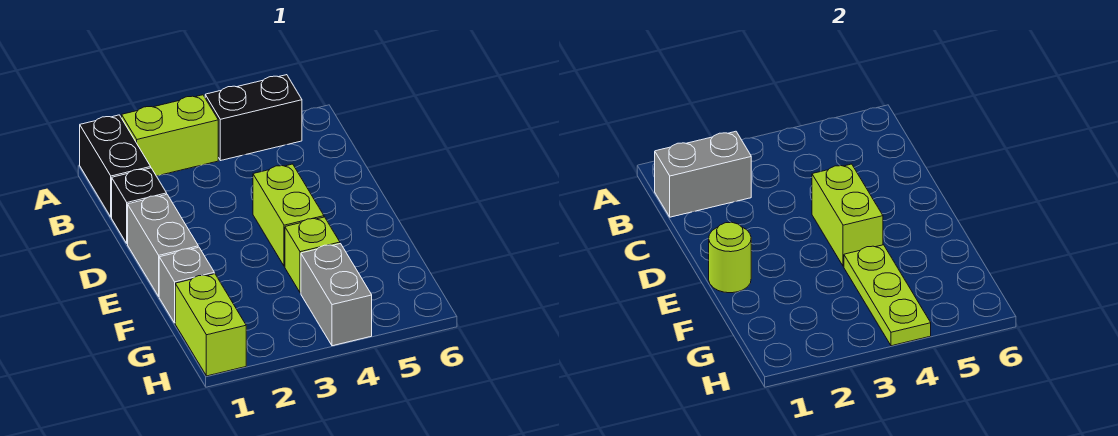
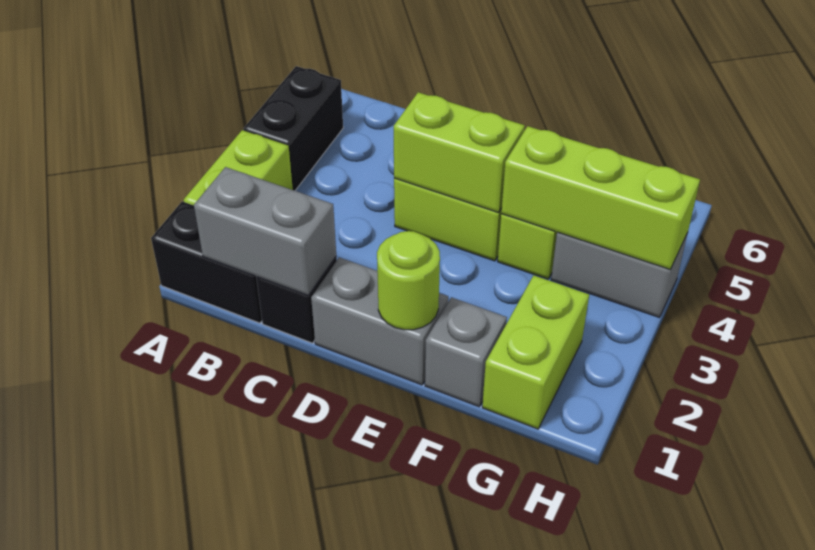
grey 1x2 brick [655,131,751,217] -> grey 1x2 brick turned to [194,167,336,296]
lime 1x3 plate [844,245,931,346] -> lime 1x3 brick [501,126,700,270]
lime 1x2 brick [175,274,246,376] -> lime 1x2 brick turned to [482,275,589,429]

